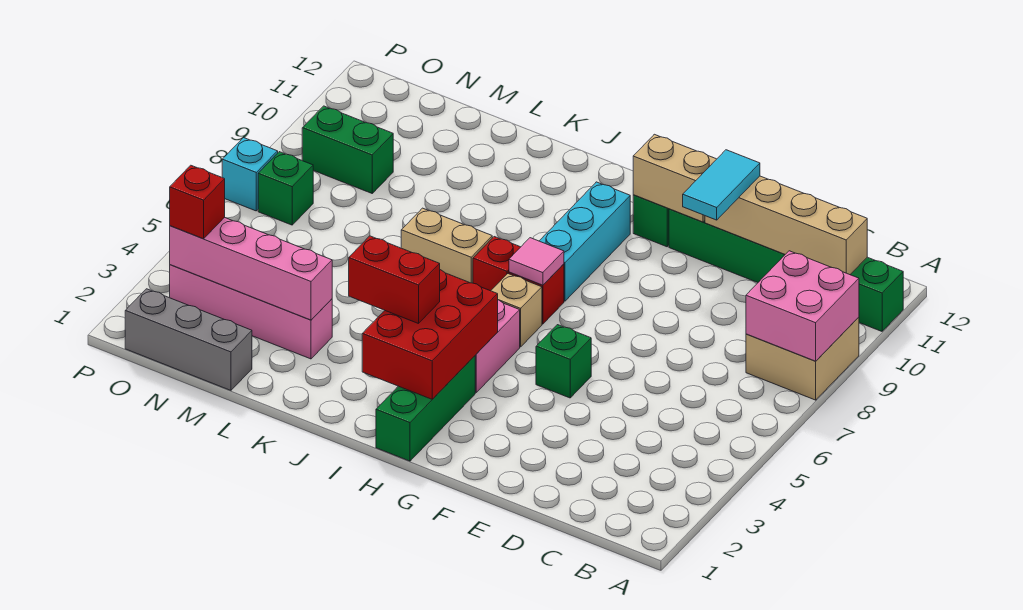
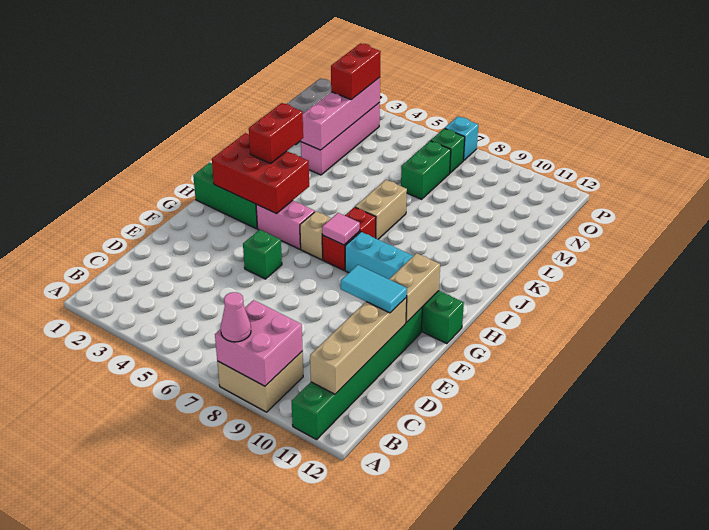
none -> pink 1x1 cone [221,292,251,342]
green 1x2 brick [302,106,393,193] -> green 1x2 brick moved to [401,141,451,199]
red 1x1 brick [170,165,225,239] -> red 1x2 brick [331,43,381,100]

